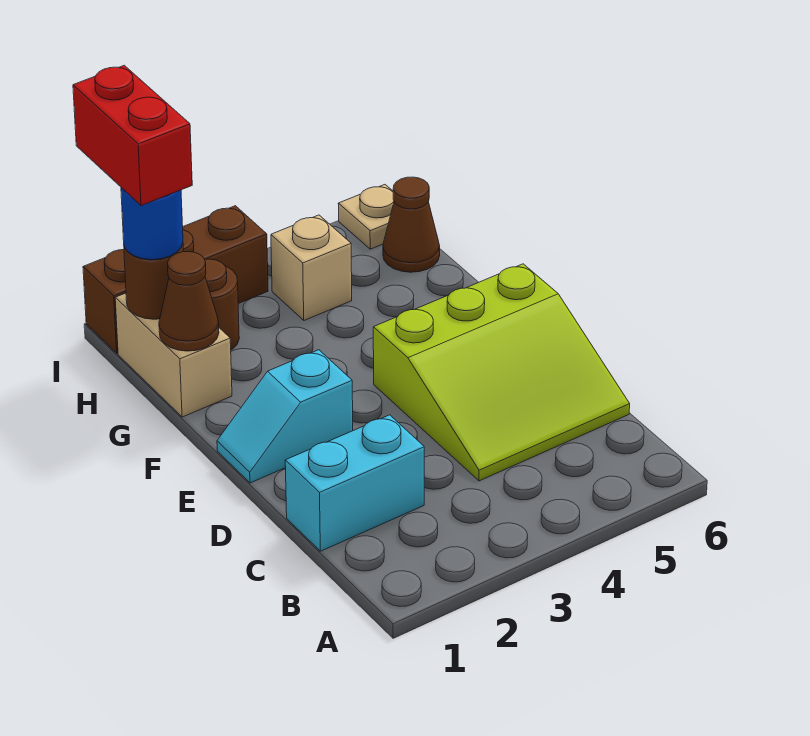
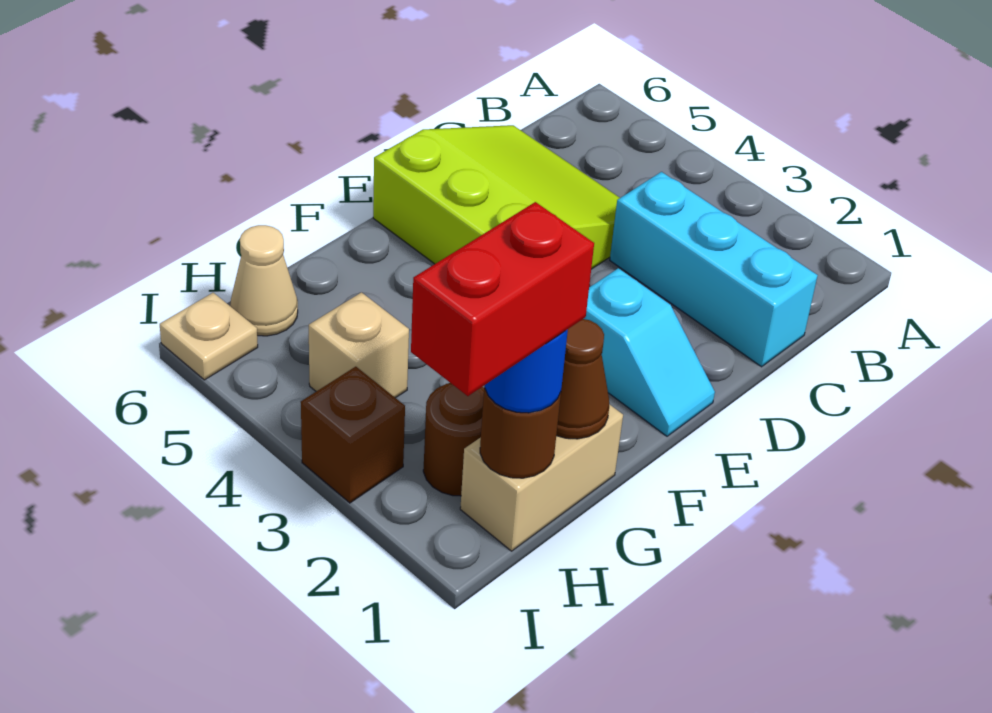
cyan 1x2 brick [285,415,424,551] -> cyan 1x3 brick [610,172,818,367]
brown 1x1 cone [383,177,440,272] -> tan 1x1 cone [230,225,298,336]
brown 1x3 brick [83,206,268,353] -> brown 1x1 brick [301,367,405,503]

